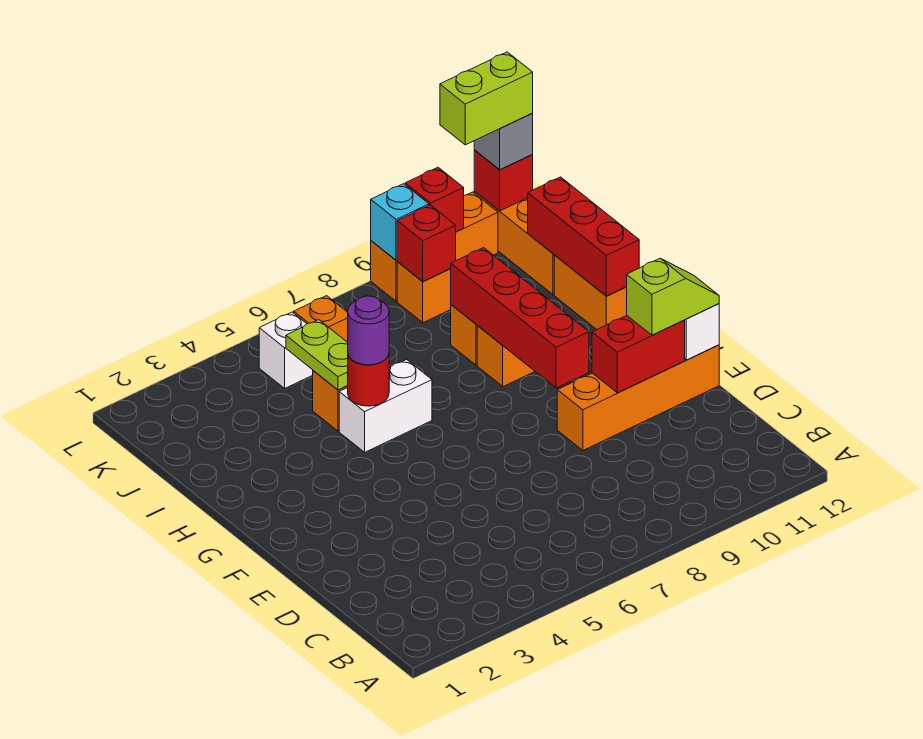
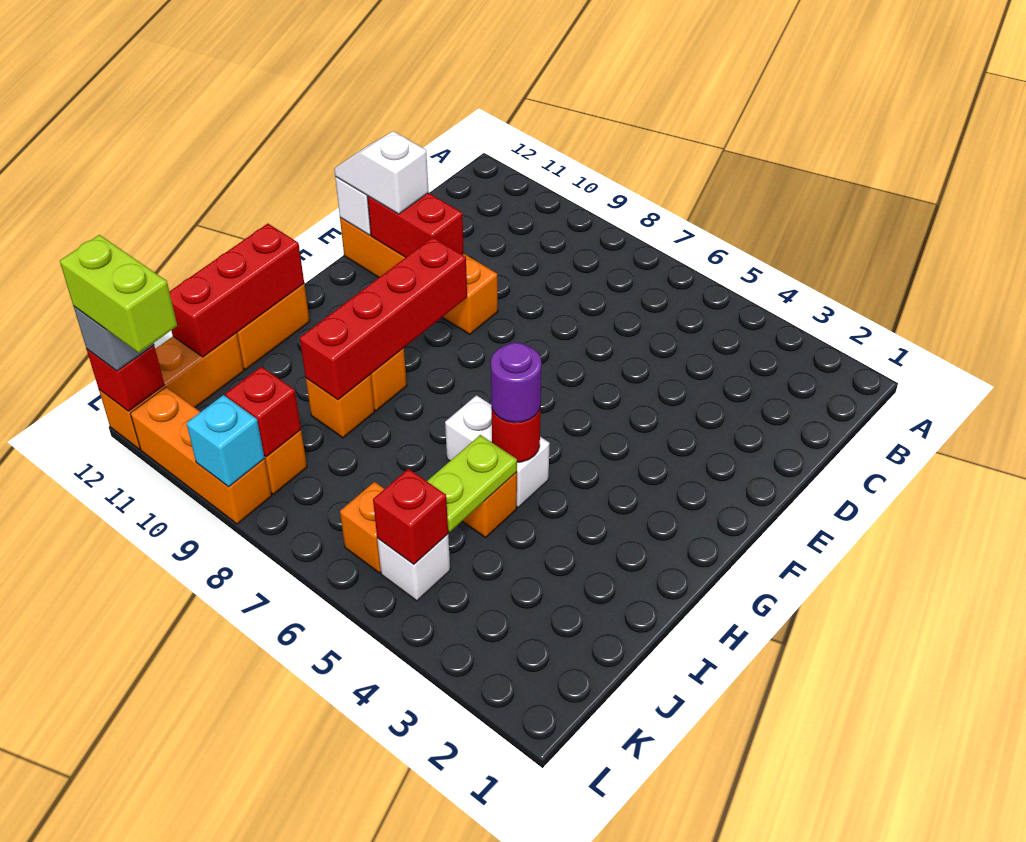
lime 1x2 slope [627,258,719,335] -> white 1x2 slope [334,131,429,214]
red 1x1 brick [405,167,464,232] -> red 1x1 brick moved to [373,469,448,564]

